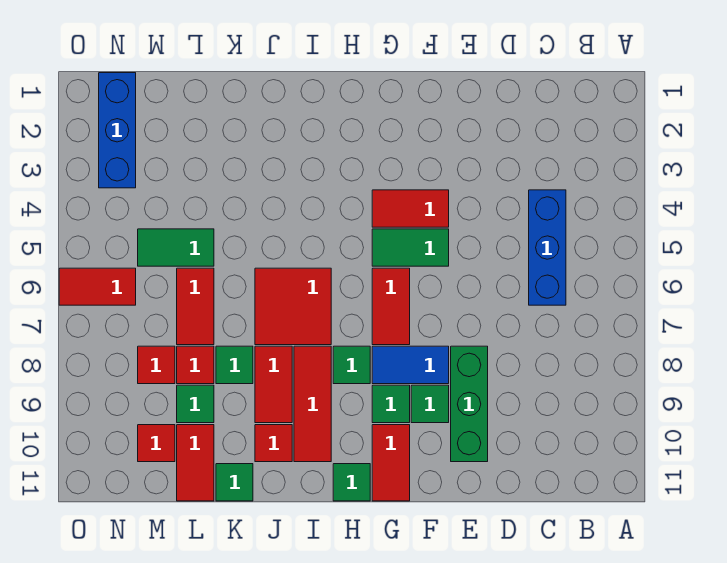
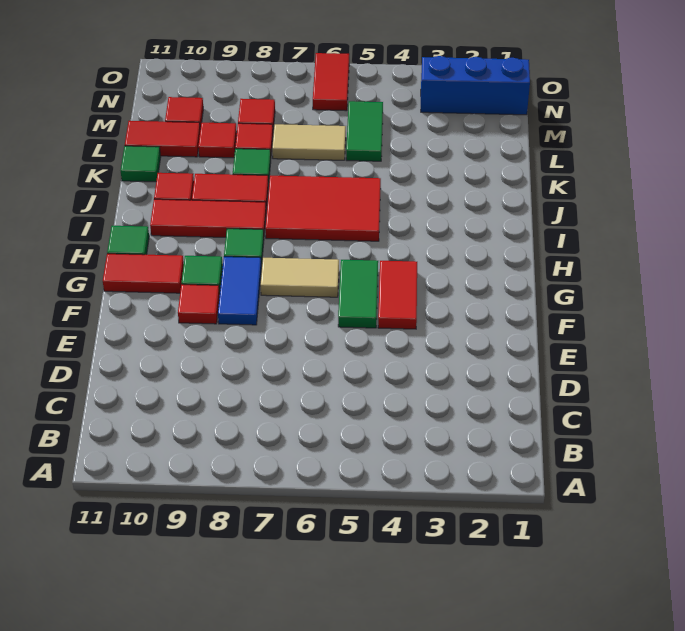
blue 1x3 brick [529,190,566,305] -> none
green 1x3 brick [451,346,488,462] -> none
green 1x1 tile [411,385,449,423] -> red 1x1 tile [178,284,220,324]
red 1x2 tile [372,268,410,345] -> tan 1x2 tile [260,258,339,297]
red 2x2 tile [255,268,331,345] -> red 2x3 tile [265,176,381,241]
red 1x2 tile [177,268,214,345] -> tan 1x2 tile [272,124,346,160]
green 1x1 tile [177,385,214,423] -> red 1x1 tile [198,123,237,158]

